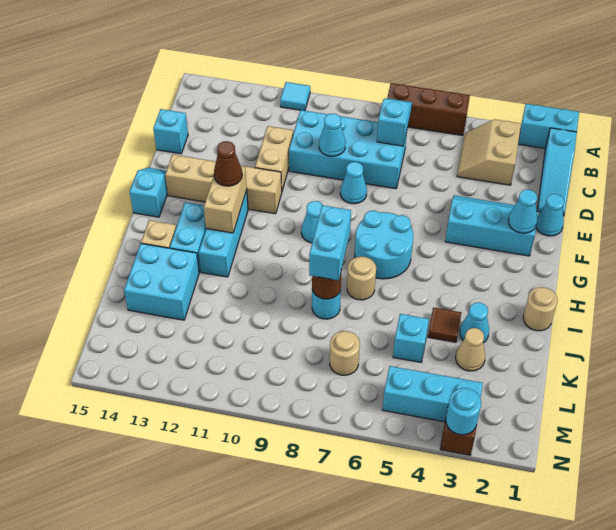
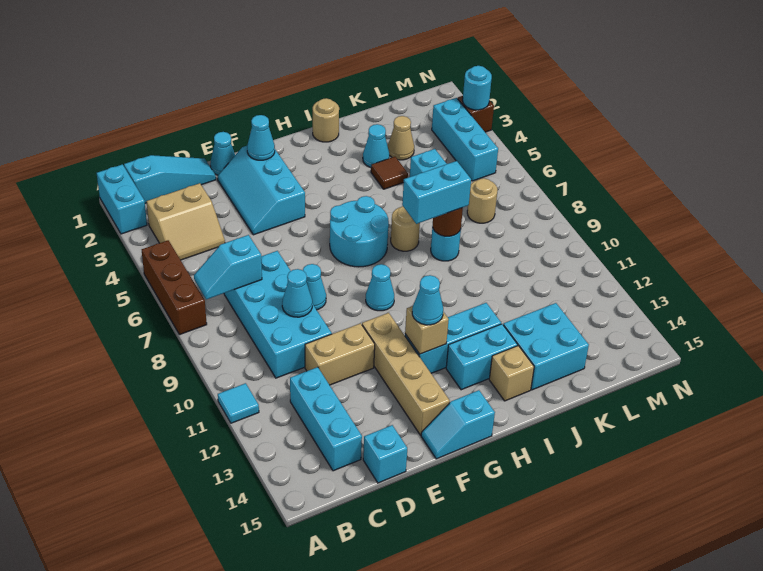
none -> cyan 1x3 brick [290,367,362,471]
tan 1x2 brick [204,166,247,233] -> tan 1x1 brick [405,306,449,354]
brown 1x1 cone [214,141,242,186] -> cyan 1x1 cone [412,275,443,325]

